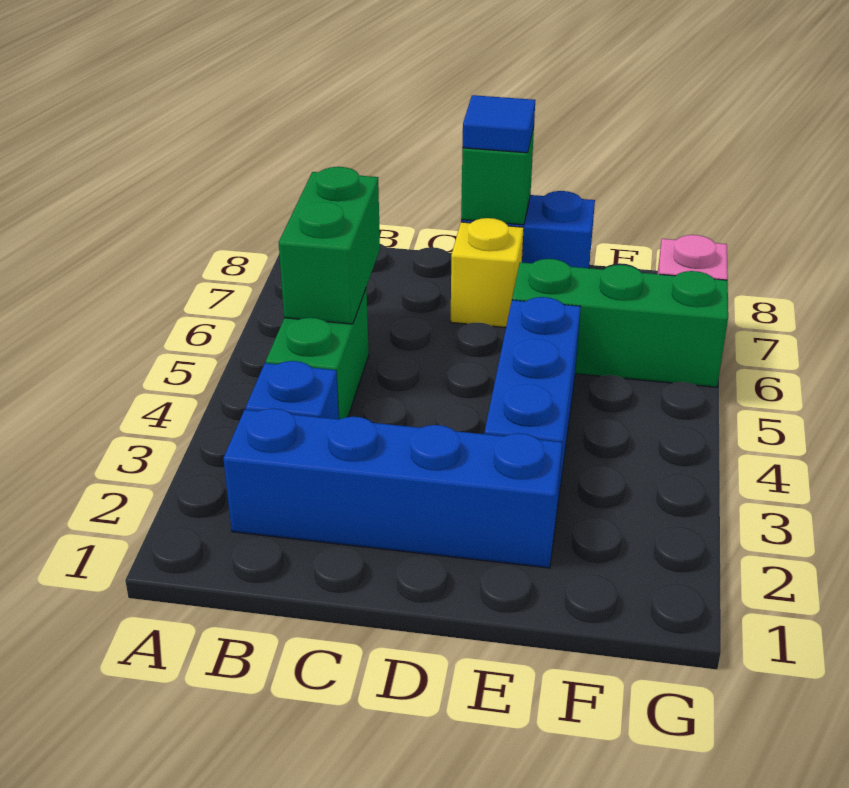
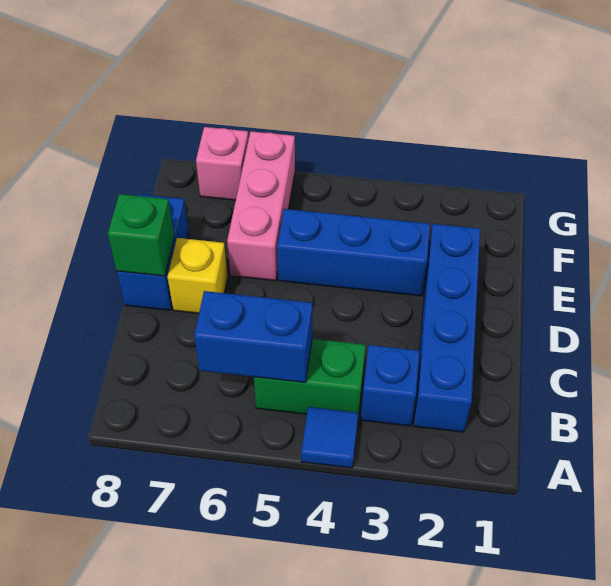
green 1x2 brick [279,167,380,324] -> blue 1x2 brick [194,291,313,382]
blue 1x1 tile [462,95,535,153] -> blue 1x1 tile moved to [301,407,359,468]
green 1x3 brick [512,259,728,387] -> pink 1x3 brick [227,131,295,281]

